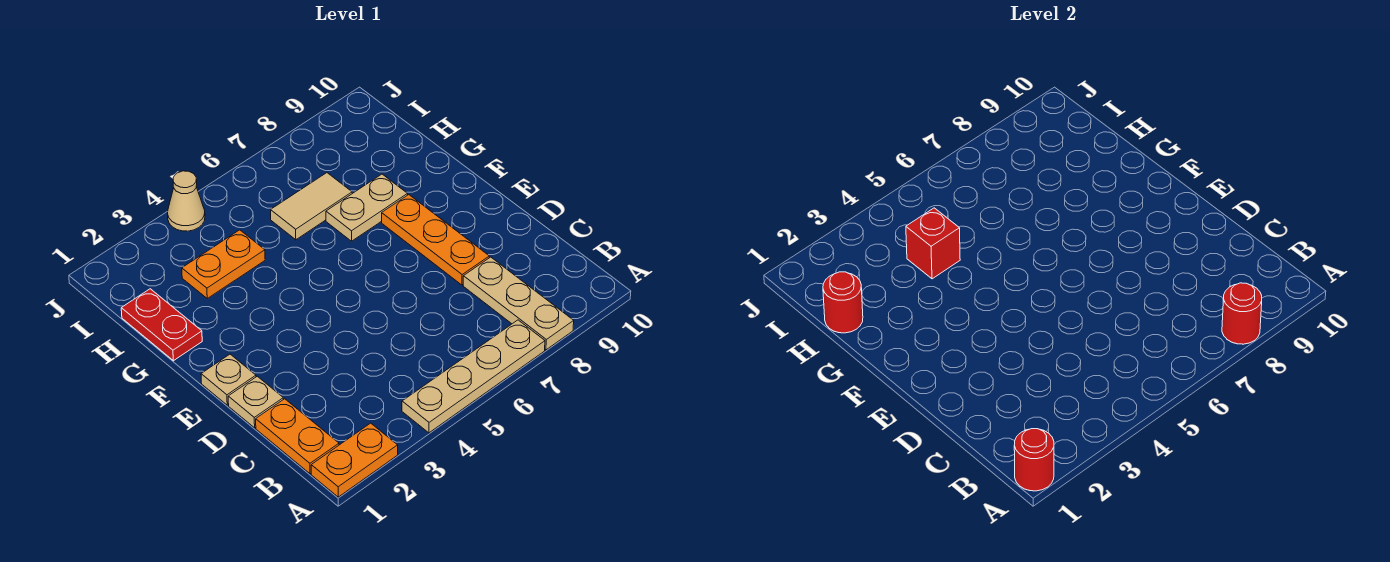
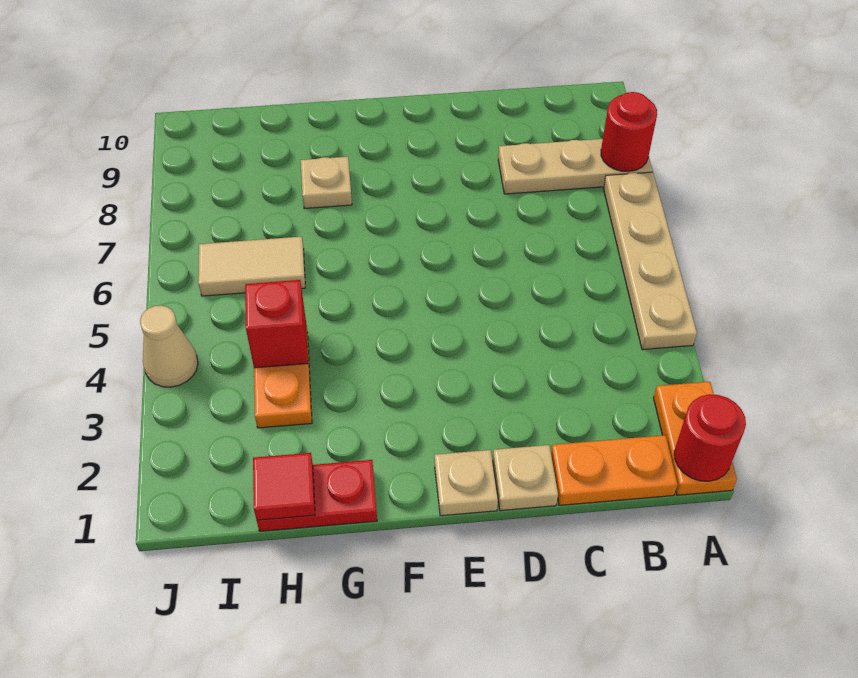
orange 1x3 plate [382,195,489,285] -> none
tan 1x2 plate [326,174,408,241] -> tan 1x1 plate [301,157,352,209]
red 1x1 round brick [823,272,863,333] -> red 1x1 tile [253,453,315,520]
tan 1x2 tile [271,173,352,240] -> tan 1x2 tile turned to [198,237,305,296]

